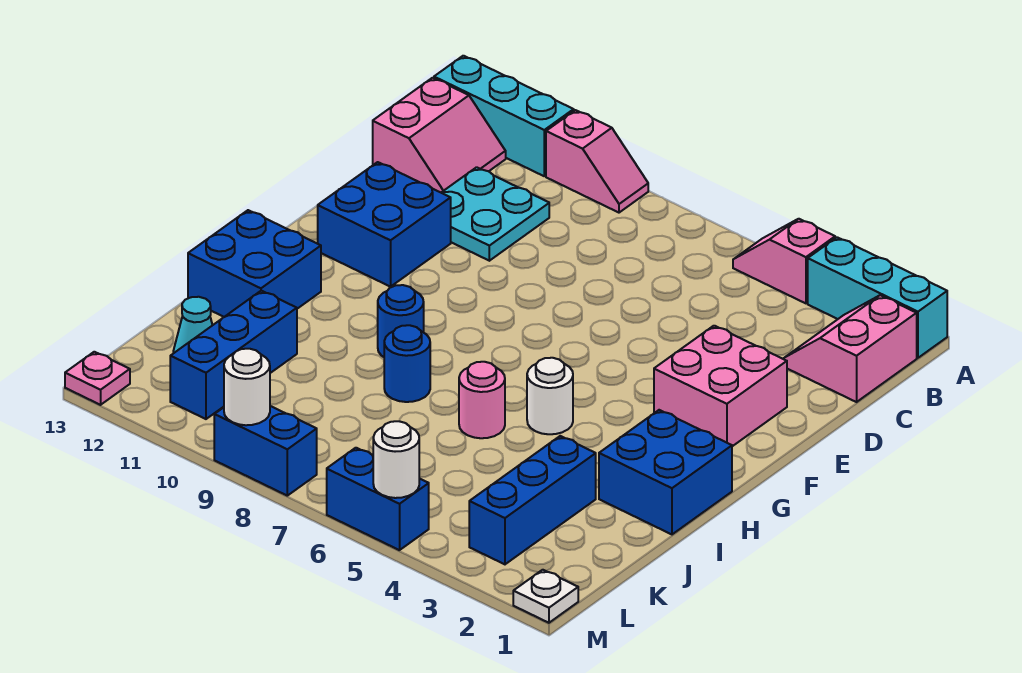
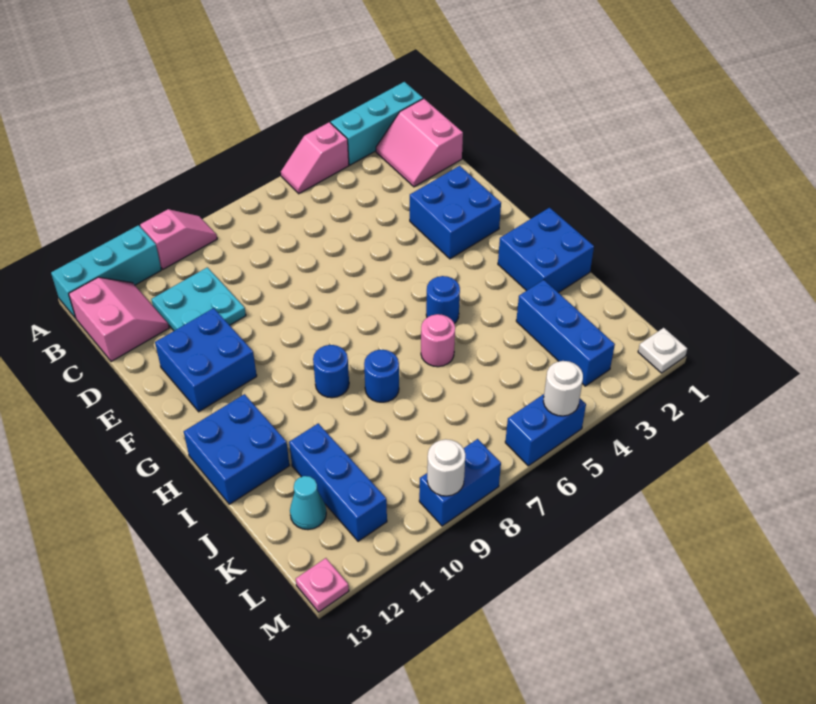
pink 2x2 brick [654,326,787,446] -> blue 2x2 brick [410,166,501,259]
white 1x1 round brick [527,358,573,434] -> blue 1x1 round brick [426,276,460,324]

